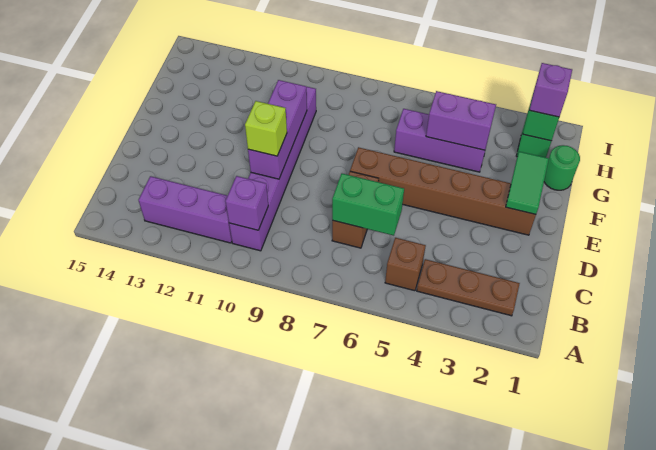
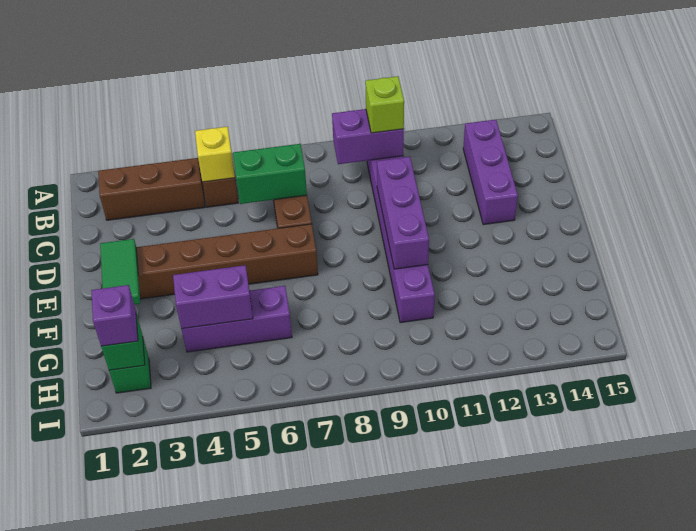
brown 1x3 plate [417,259,520,316] -> brown 1x3 brick [98,158,205,220]
none -> yellow 1x1 brick [195,127,235,182]
purple 1x1 brick [225,176,268,230] -> purple 1x2 brick [332,109,404,164]
purple 1x3 brick [139,176,232,243] -> purple 1x3 brick turned to [463,120,518,225]
lime 1x1 brick [245,101,287,156] -> lime 1x1 brick moved to [365,76,404,133]
green 1x1 round brick [544,145,580,190] -> none

